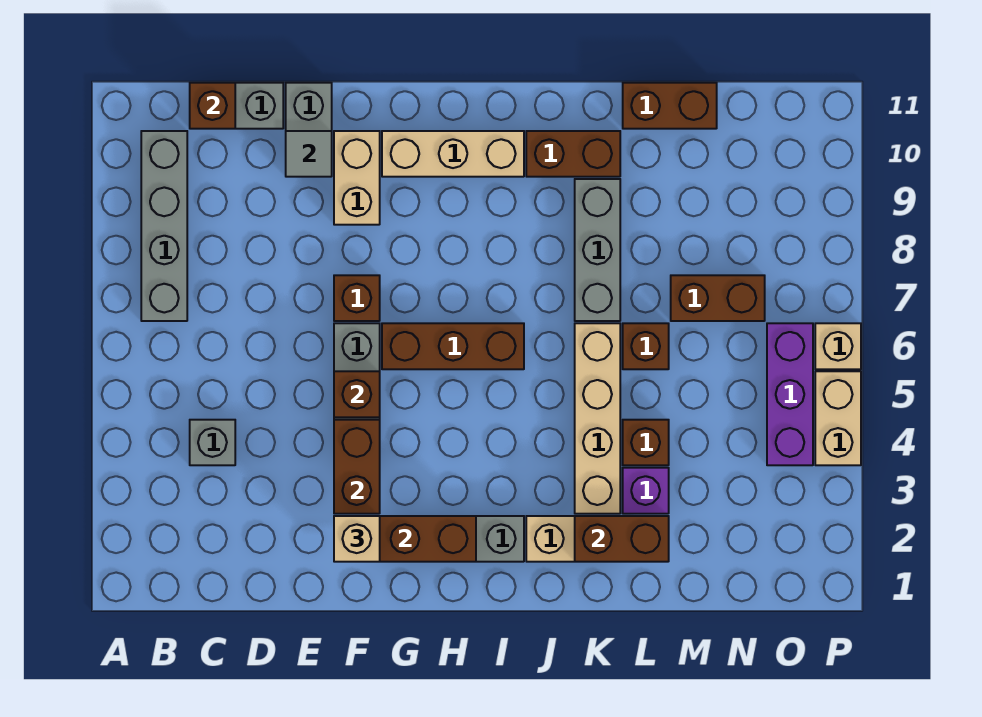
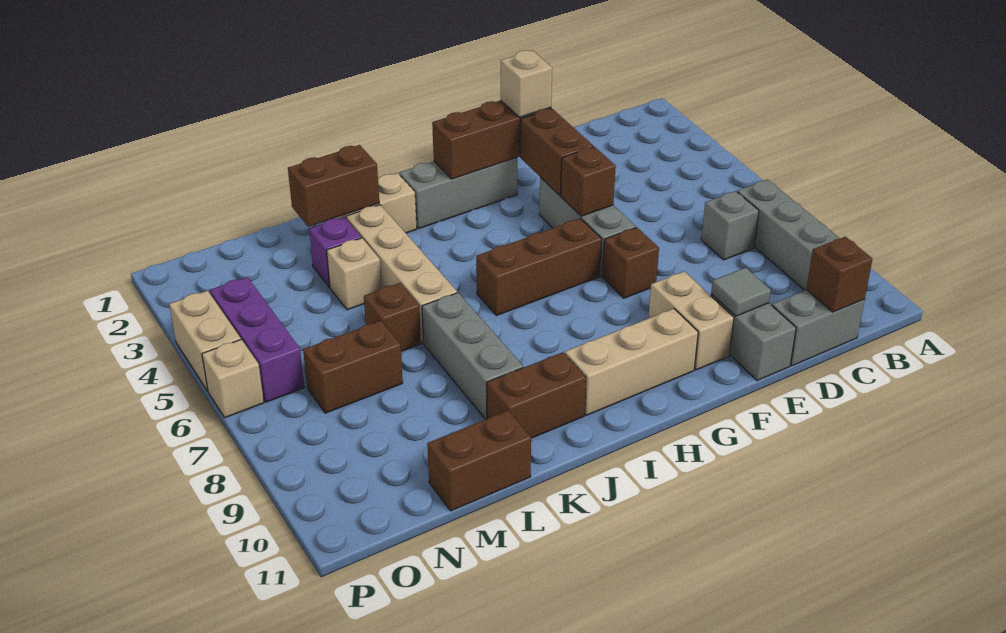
grey 1x1 brick [190,420,235,465] -> grey 1x1 brick moved to [701,191,759,260]
brown 1x1 brick [623,420,669,465] -> tan 1x1 brick [327,238,382,310]

